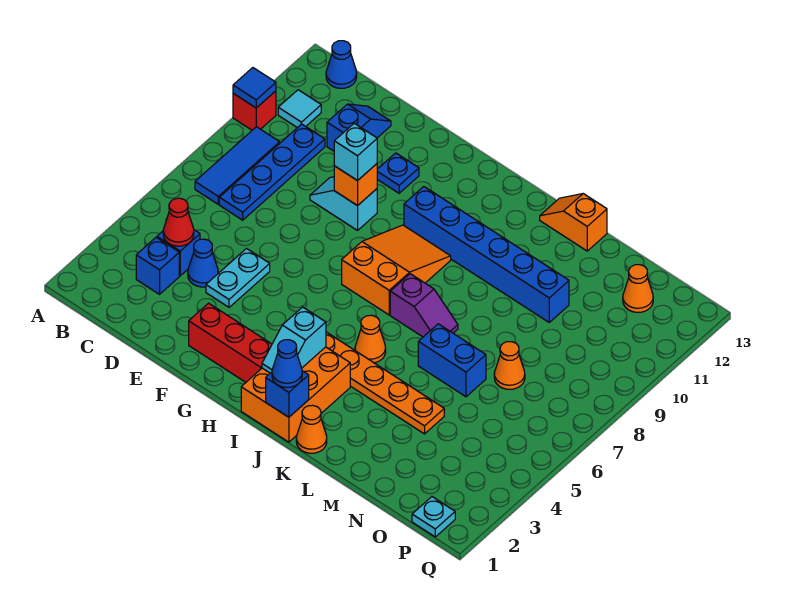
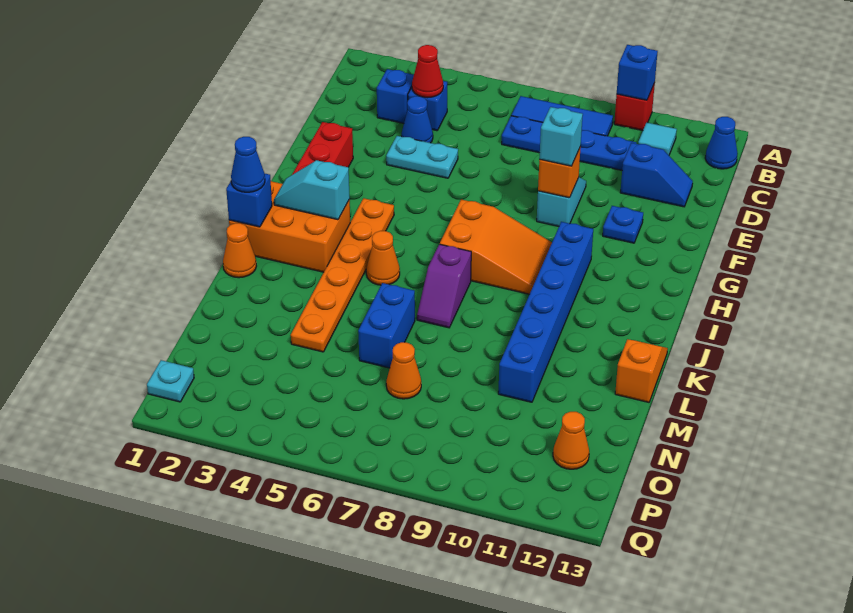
blue 1x1 tile [233,68,276,108] -> blue 1x1 brick [617,45,658,100]

